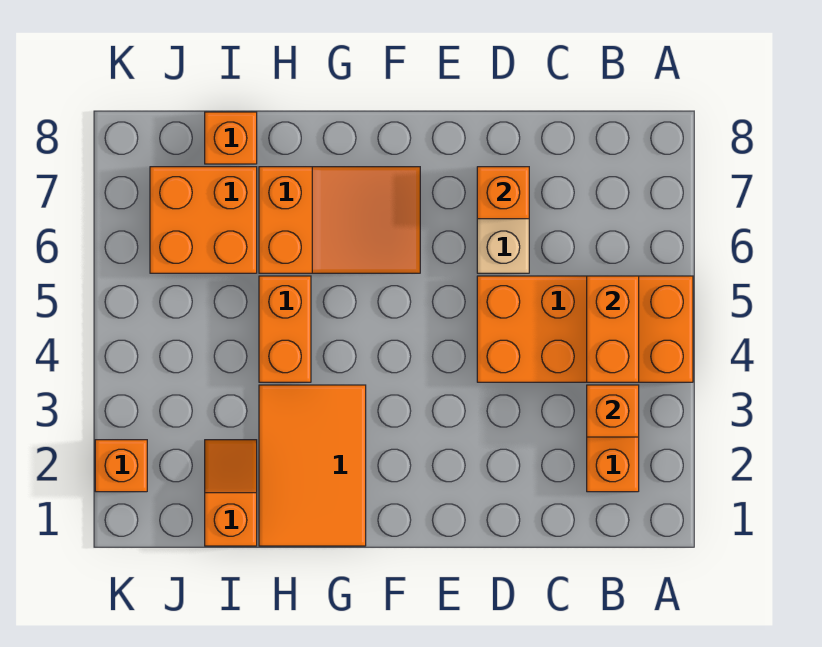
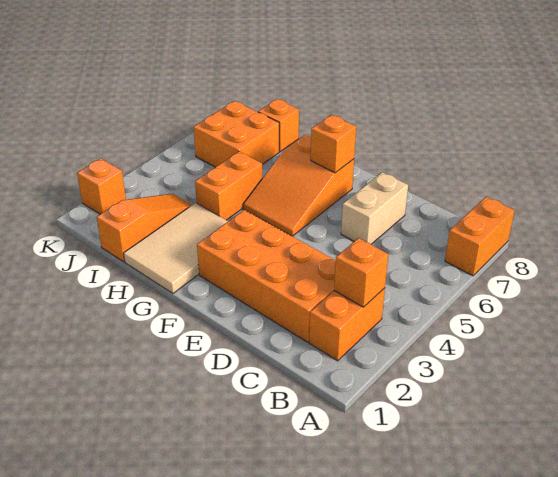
orange 2x4 brick [477,276,693,382] -> orange 2x4 brick moved to [197,210,336,342]
orange 1x2 brick [587,276,639,382] -> orange 1x2 brick moved to [445,197,515,276]
orange 1x1 brick [477,167,529,219] -> orange 1x1 brick moved to [311,115,356,173]
orange 2x3 slope [259,167,420,273] -> orange 2x3 slope turned to [243,135,354,236]
orange 2x3 tile [259,385,366,546] -> tan 2x3 tile [124,203,228,293]
orange 1x2 slope [205,440,257,546] -> orange 1x3 slope [97,194,192,262]

